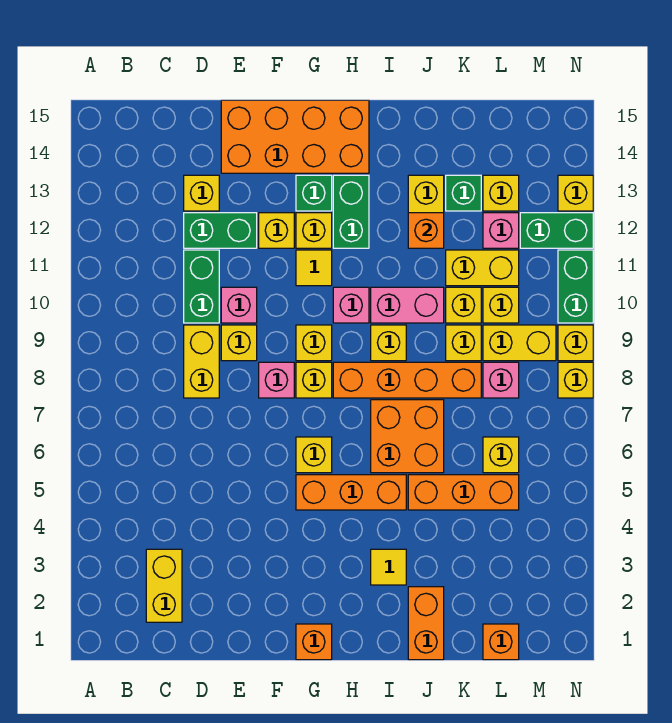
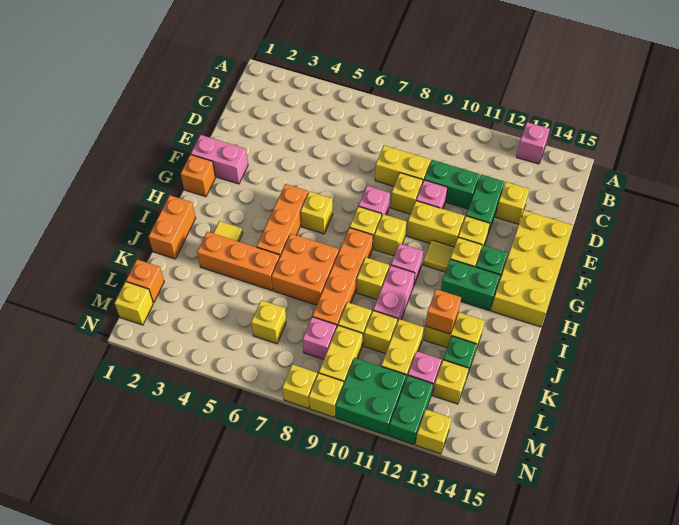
none -> pink 1x1 brick [517,122,550,164]
yellow 1x2 brick [146,549,182,622] -> yellow 1x2 brick moved to [407,201,464,247]
orange 2x4 brick [221,100,369,173] -> yellow 2x4 brick [491,210,573,327]
none -> pink 1x2 brick [191,135,248,184]
orange 1x2 brick [408,587,444,660] -> orange 1x2 brick turned to [149,195,195,259]
orange 1x3 brick [408,475,519,510] -> orange 1x3 brick turned to [197,232,280,290]
yellow 1x1 brick [483,287,519,323] -> yellow 1x1 brick moved to [114,282,153,325]
green 1x2 brick [558,250,593,323] -> green 2x2 brick [336,358,406,435]

